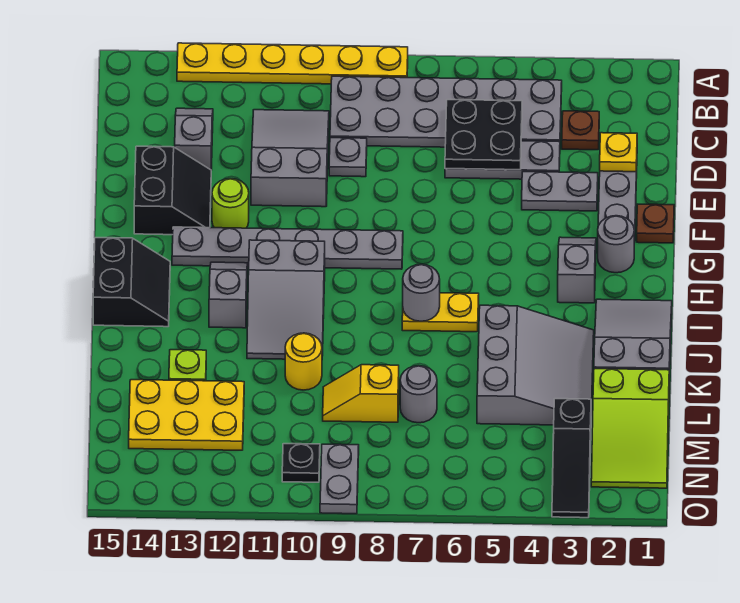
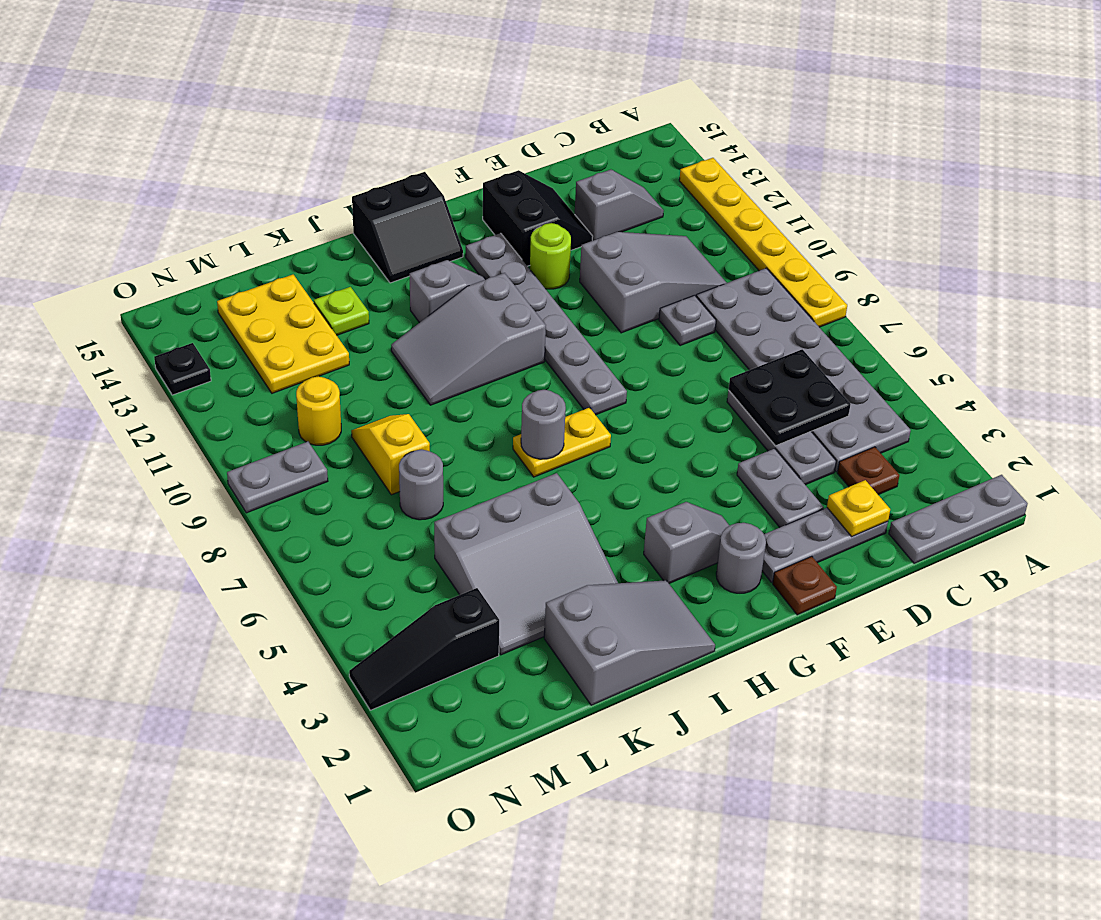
none -> grey 1x3 plate [889,475,1028,563]
black 2x2 slope [134,146,211,235] -> black 2x2 slope turned to [483,170,593,266]
yellow 1x2 plate [402,293,479,332] -> yellow 1x2 plate turned to [513,408,611,477]
yellow 1x1 round brick [285,333,322,390] -> yellow 1x1 round brick moved to [296,376,341,445]
lime 2x3 slope [591,369,669,488] -> none
black 1x1 plate [282,444,320,482] -> black 1x1 plate moved to [154,343,211,395]

